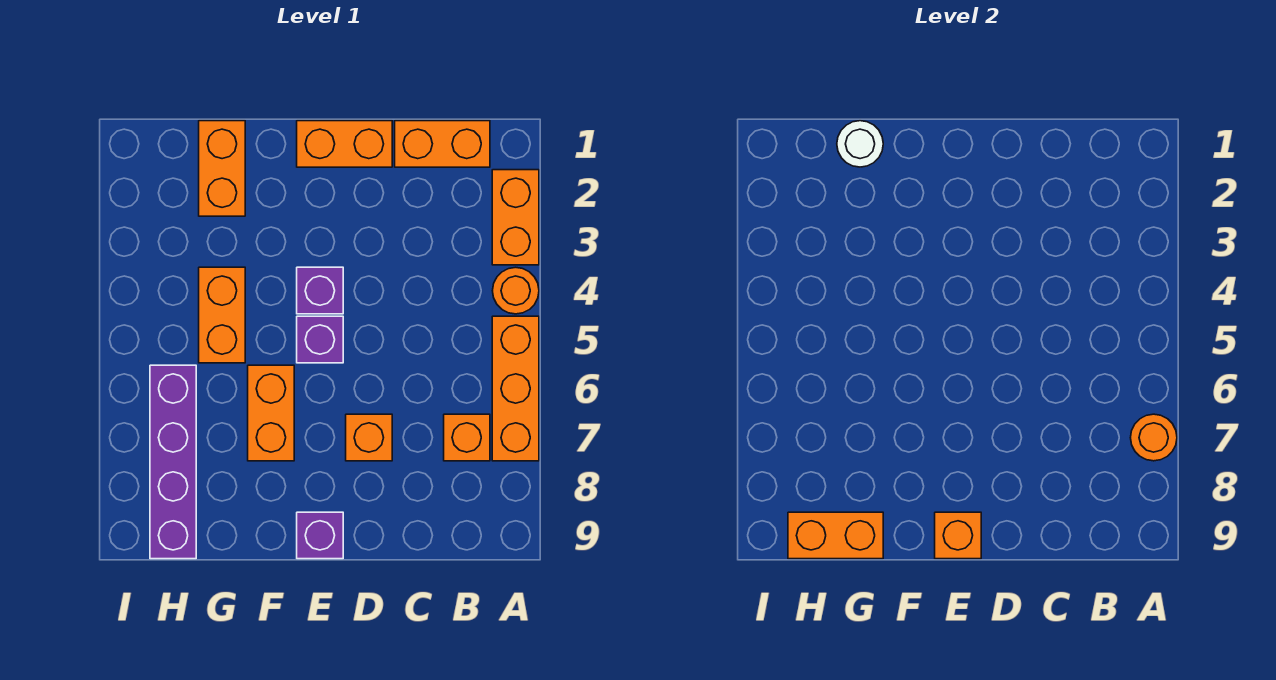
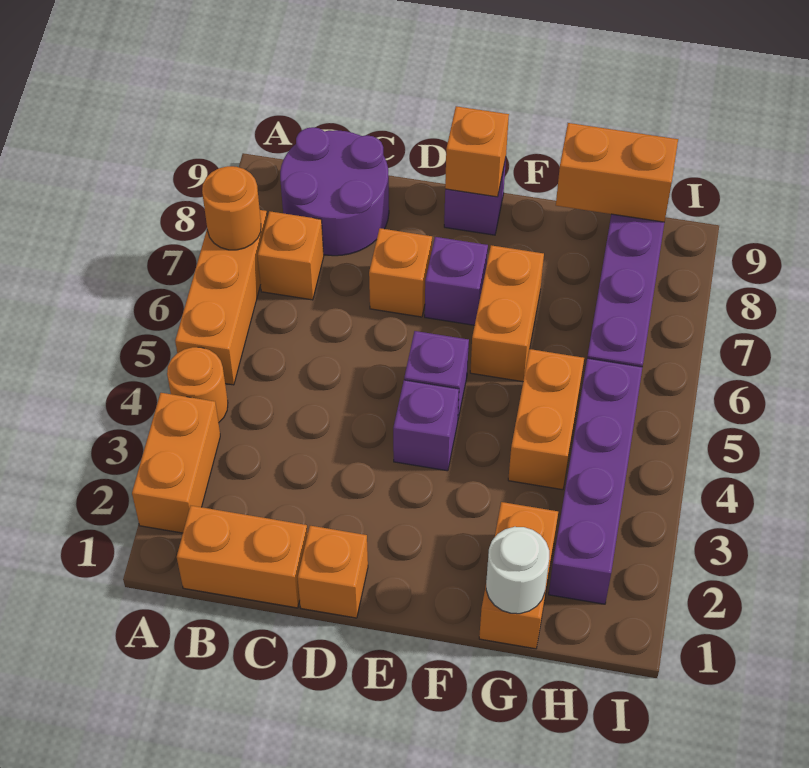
none -> purple 2x2 round brick [280,127,389,256]
orange 1x2 brick [297,121,392,167] -> orange 1x1 brick [298,526,368,618]
none -> purple 1x1 brick [425,237,488,325]
none -> purple 1x4 brick [549,358,642,604]

